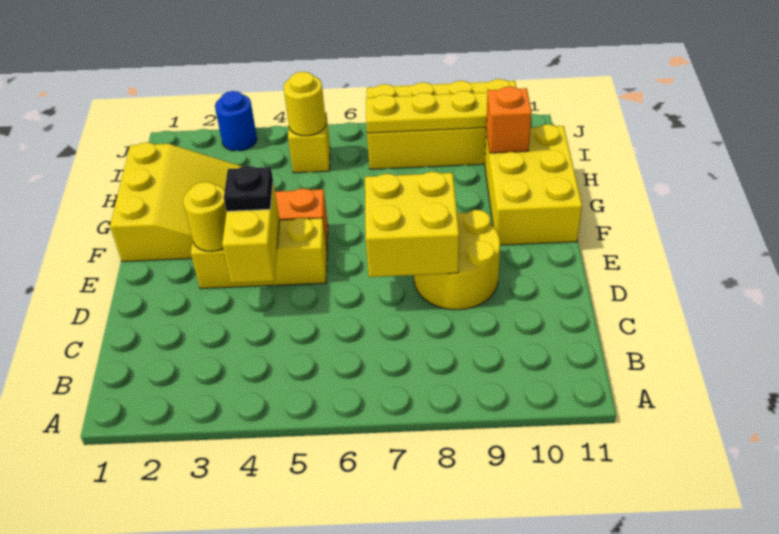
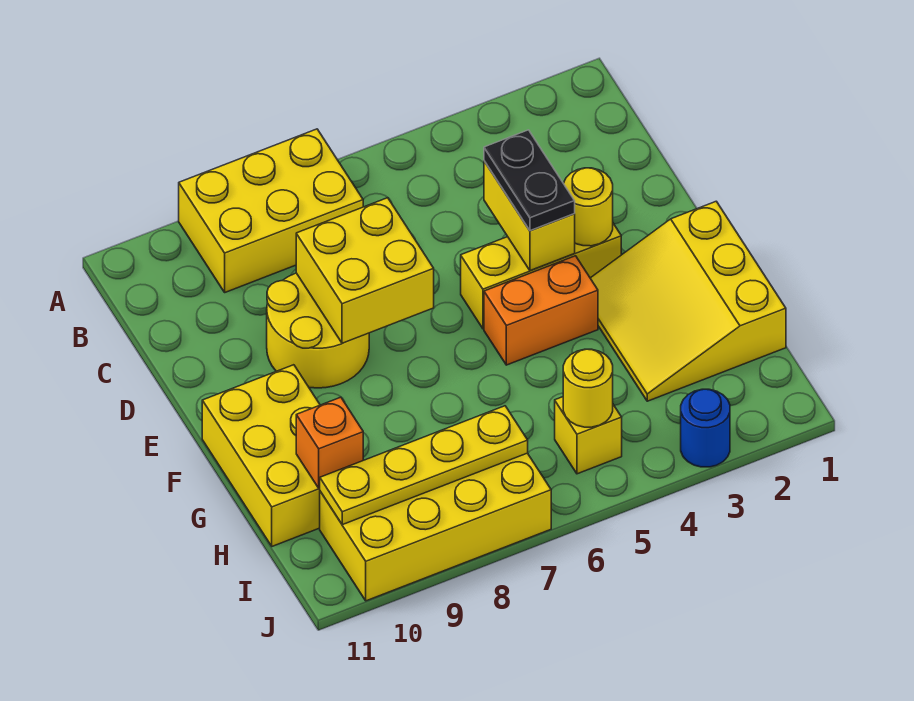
none -> yellow 2x3 brick [179,129,363,292]
black 1x1 plate [224,166,273,211] -> black 1x2 plate [484,130,575,231]

